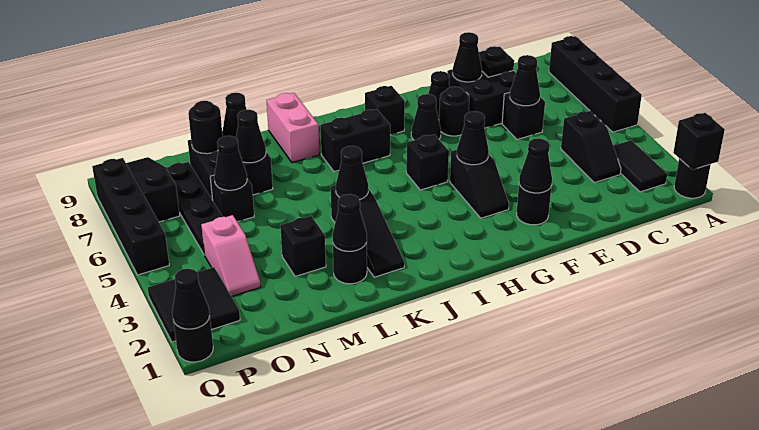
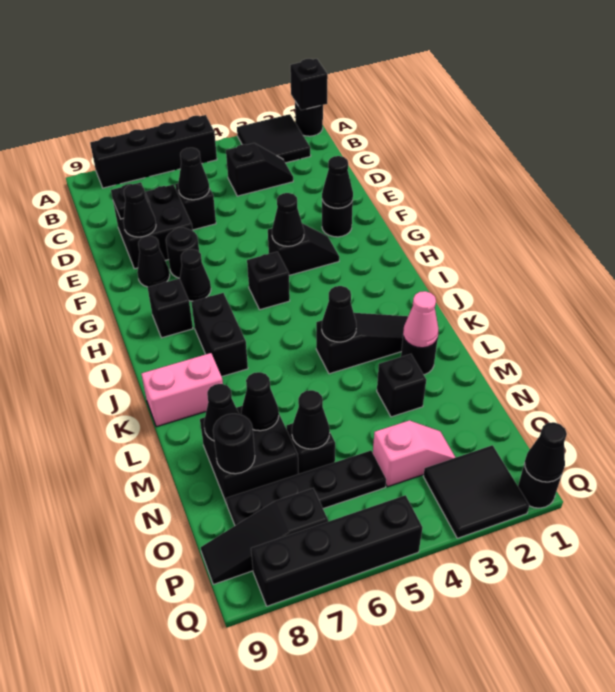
black 1x2 tile [613,140,667,192] -> black 2x2 tile [237,114,311,163]
black 1x1 cone [333,194,367,251] -> pink 1x1 cone [403,291,439,348]

